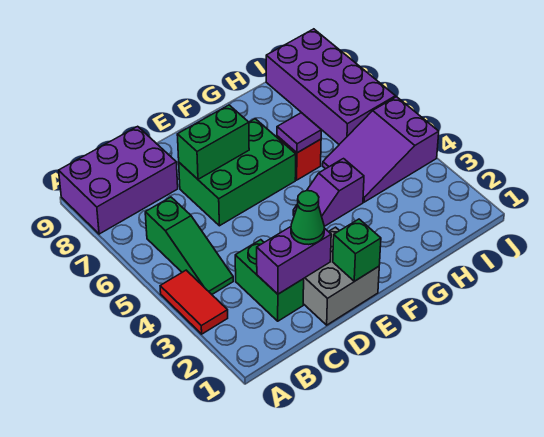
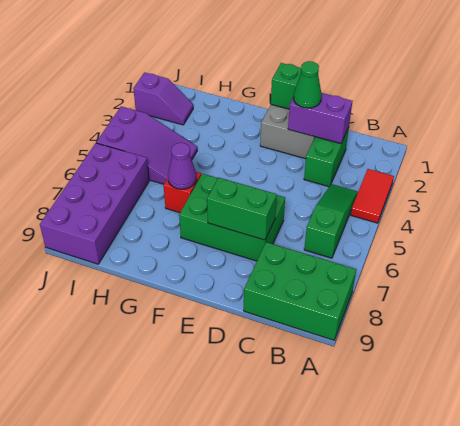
purple 2x3 brick [59,126,178,234] -> green 2x3 brick [244,242,356,340]
purple 1x2 slope [293,159,364,226] -> purple 1x2 slope moved to [133,72,193,125]
purple 1x1 tile [277,113,321,153] -> purple 1x1 cone [168,143,196,189]

